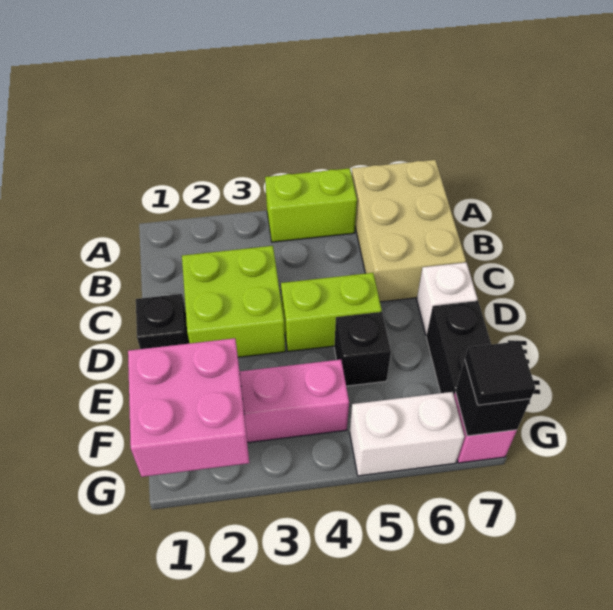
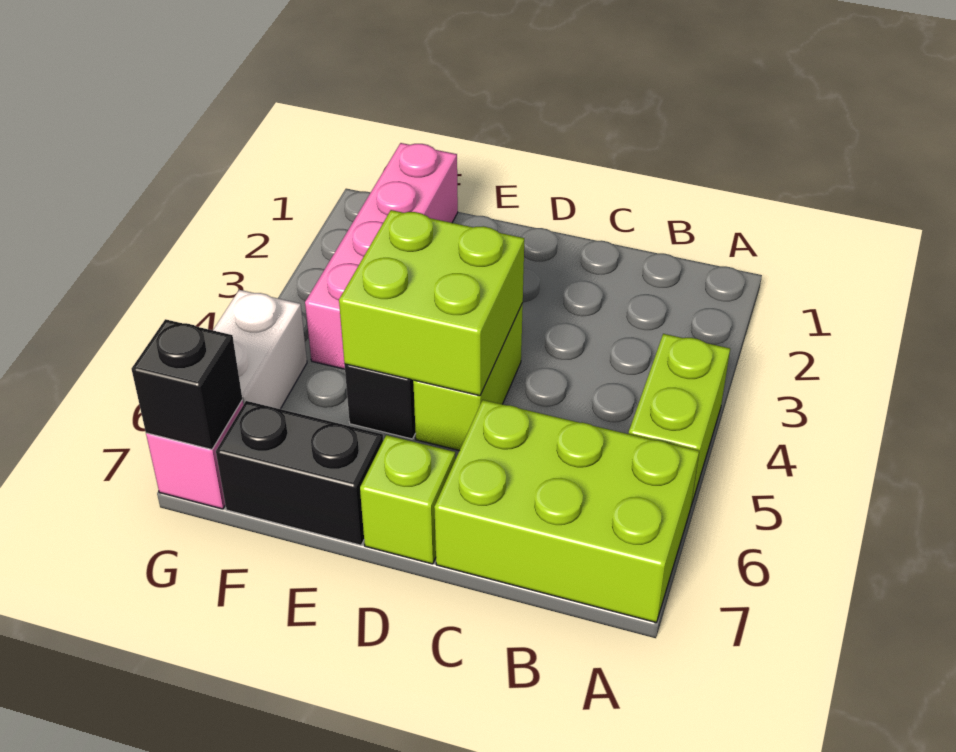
tan 2x3 brick [352,160,466,302] -> lime 2x3 brick [434,400,699,622]
lime 2x2 brick [182,246,285,357] -> lime 2x2 brick moved to [339,210,524,396]
black 1x1 brick [136,294,190,349] -> none
white 1x1 brick [417,263,478,335] -> lime 1x1 brick [360,435,455,564]
pink 2x2 brick [128,338,249,477] -> none
black 1x1 tile [465,341,535,405] -> none

